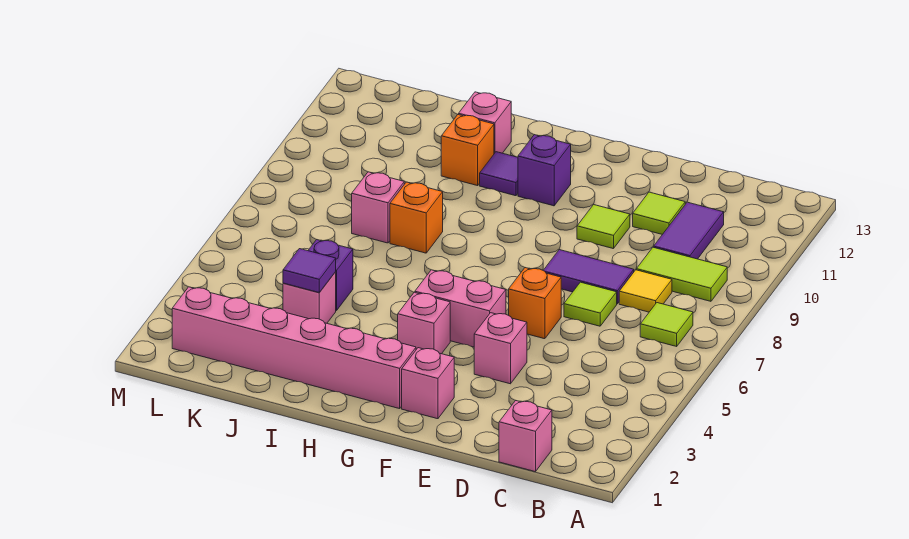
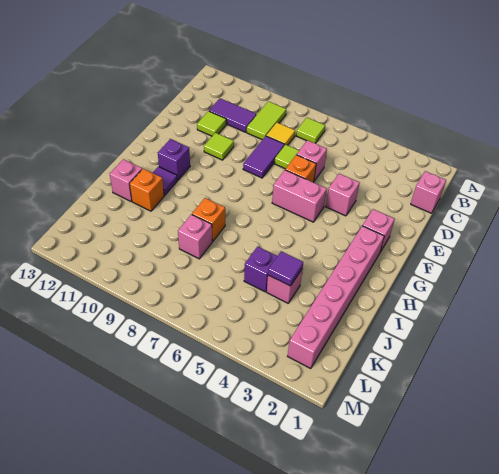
pink 1x2 brick [415,270,506,347] -> pink 1x2 brick turned to [272,170,327,222]
pink 1x1 brick [398,292,450,354] -> pink 1x1 brick moved to [297,140,327,181]

